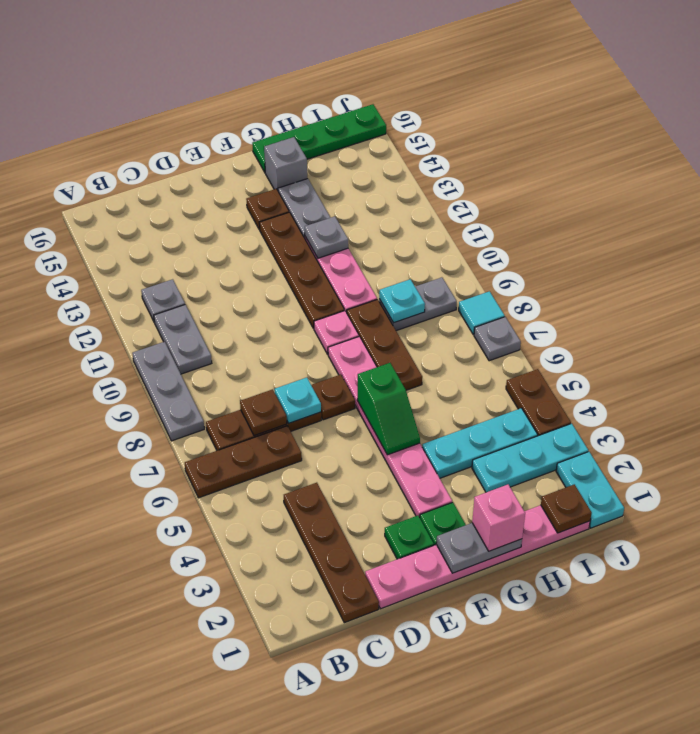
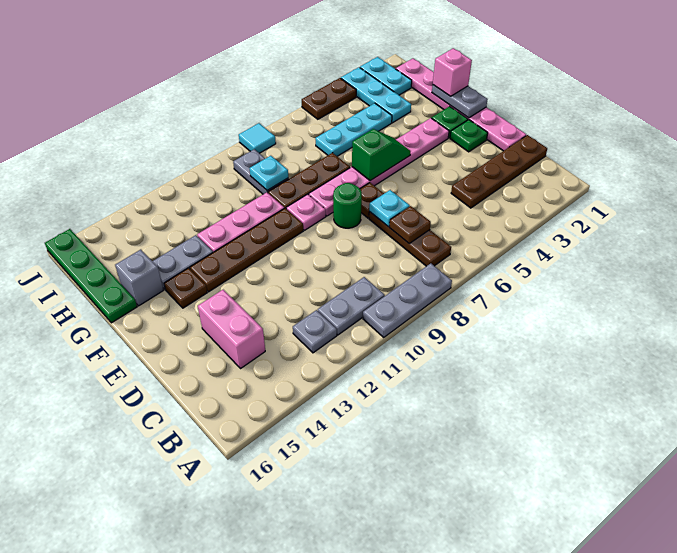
brown 1x3 plate [185,426,302,498] -> none
none -> pink 1x2 brick [198,290,265,369]
none -> green 1x1 round brick [333,183,362,228]
cyan 1x3 plate [422,408,538,478] -> cyan 1x3 plate turned to [315,103,392,156]
grey 1x1 plate [305,216,348,258] -> none
brown 1x1 plate [541,484,592,533] -> none
cyan 1x2 plate [556,452,624,528] -> cyan 1x2 plate turned to [360,57,412,95]
grey 1x1 plate [474,317,521,361] -> none

